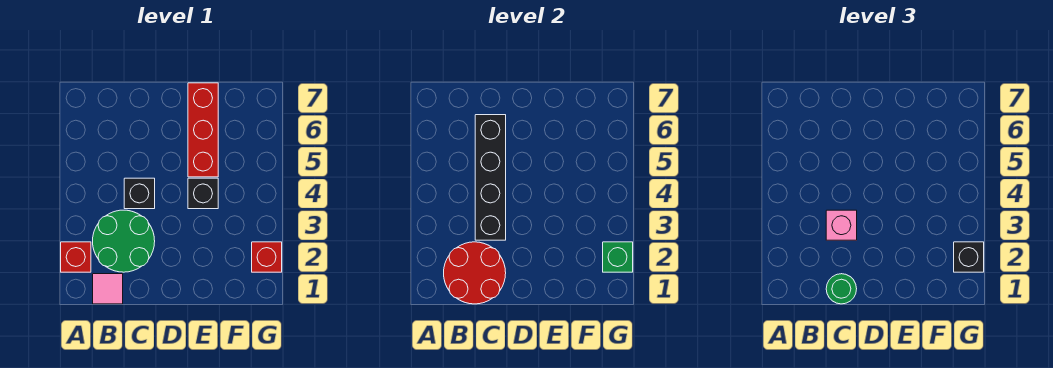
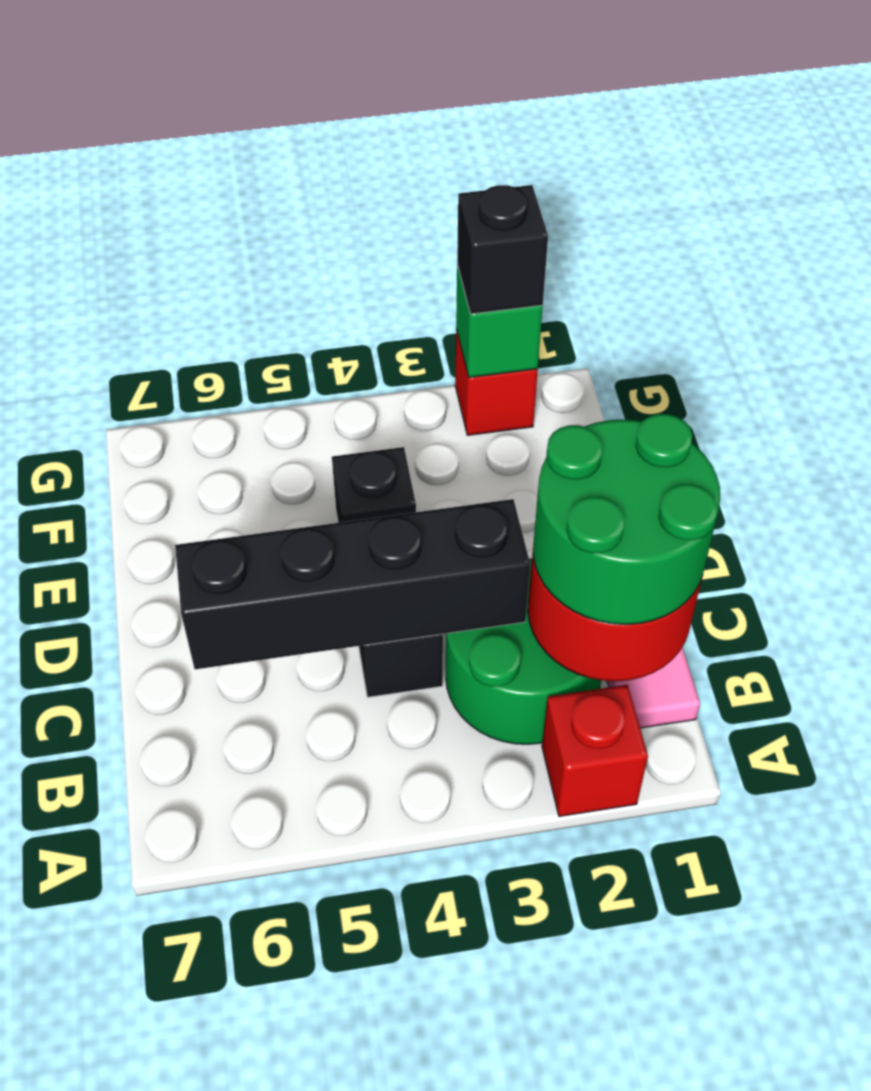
green 1x1 round brick [826,274,857,304] -> green 2x2 round brick [533,414,720,625]
pink 1x1 brick [826,210,857,240] -> none
red 1x3 brick [188,83,218,177] -> none

